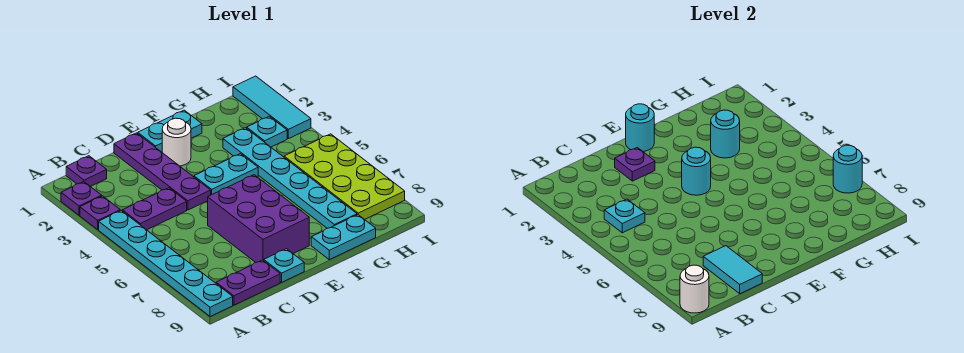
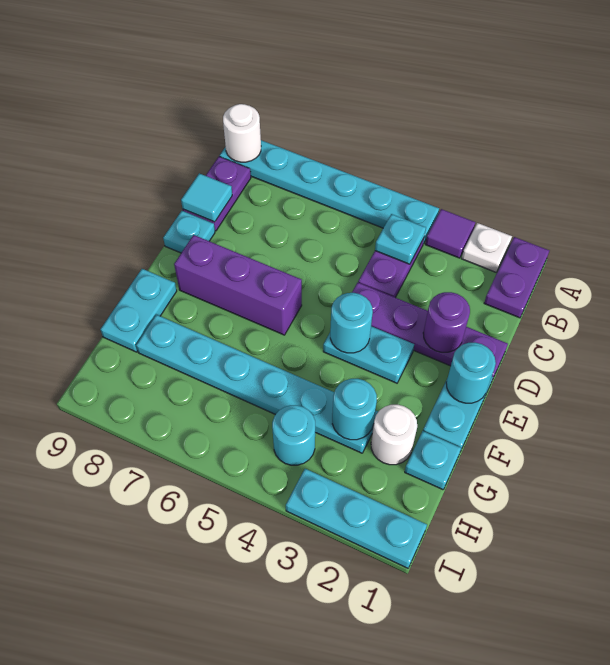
purple 1x1 plate [61,182,102,215] -> white 1x1 plate [462,223,512,272]
purple 1x1 plate [80,196,120,230] -> purple 1x1 tile [425,209,475,258]
purple 1x1 plate [66,156,107,186] -> purple 1x2 plate [484,237,549,318]
cyan 1x2 tile [703,246,762,294] -> cyan 1x1 tile [181,173,232,222]
purple 1x1 plate [615,147,655,181] -> purple 1x1 round brick [423,292,470,352]
purple 2x3 brick [208,175,309,262] -> purple 1x3 brick [174,235,302,335]
white 1x1 round brick [162,118,191,166] -> white 1x1 round brick moved to [371,405,417,465]
cyan 1x2 plate [194,154,258,195] -> cyan 1x2 plate turned to [323,326,414,383]
cyan 1x1 plate [247,116,287,147] -> cyan 1x1 plate moved to [405,431,461,490]
lime 2x4 plate [284,134,405,220] -> none
cyan 1x3 tile [233,76,311,139] -> cyan 1x3 plate [286,469,427,568]
cyan 1x1 round brick [833,145,862,193] -> cyan 1x1 round brick moved to [272,405,315,465]

